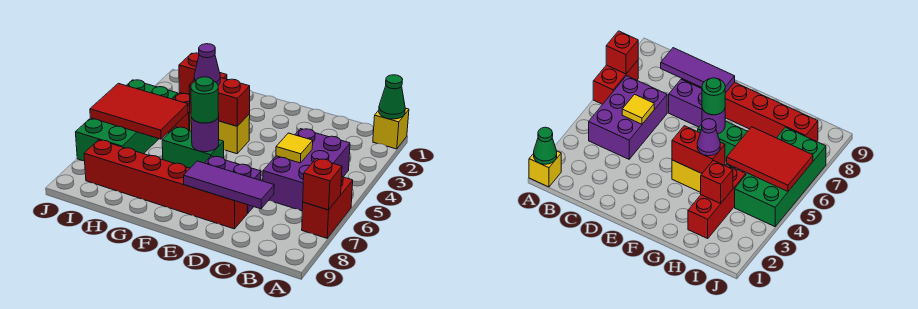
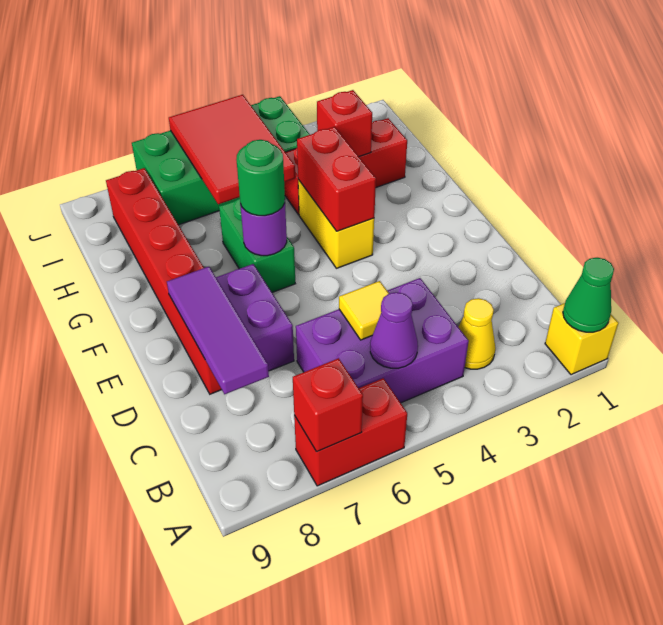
none -> yellow 1x1 cone [458,298,496,369]
purple 1x1 cone [194,44,220,85] -> purple 1x1 cone moved to [370,292,418,368]

